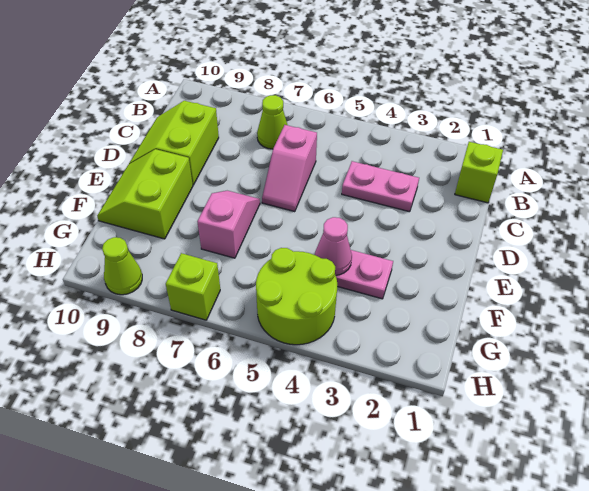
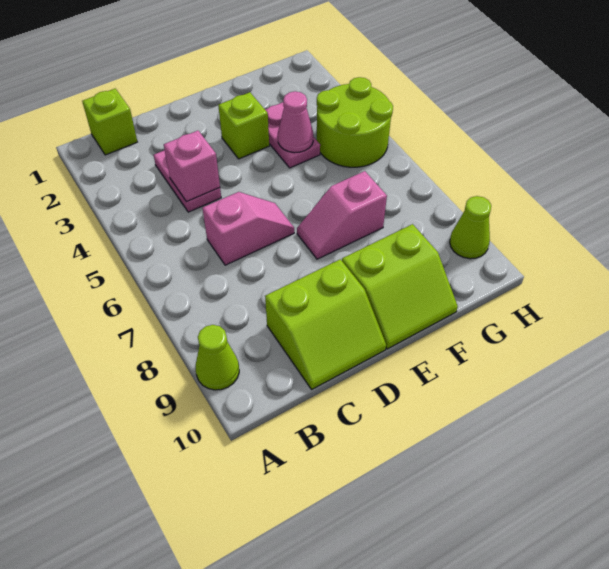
lime 1x1 cone [257,95,287,149] -> lime 1x1 cone moved to [196,325,239,390]
none -> pink 1x1 brick [164,131,220,202]
lime 1x1 brick [166,253,220,320] -> lime 1x1 brick moved to [218,92,269,159]

